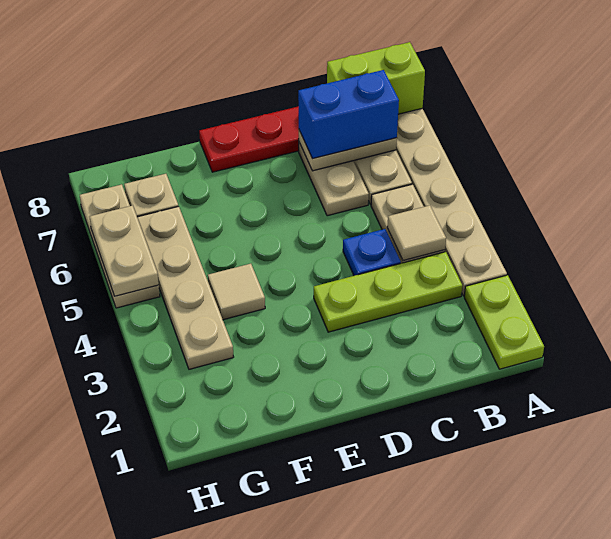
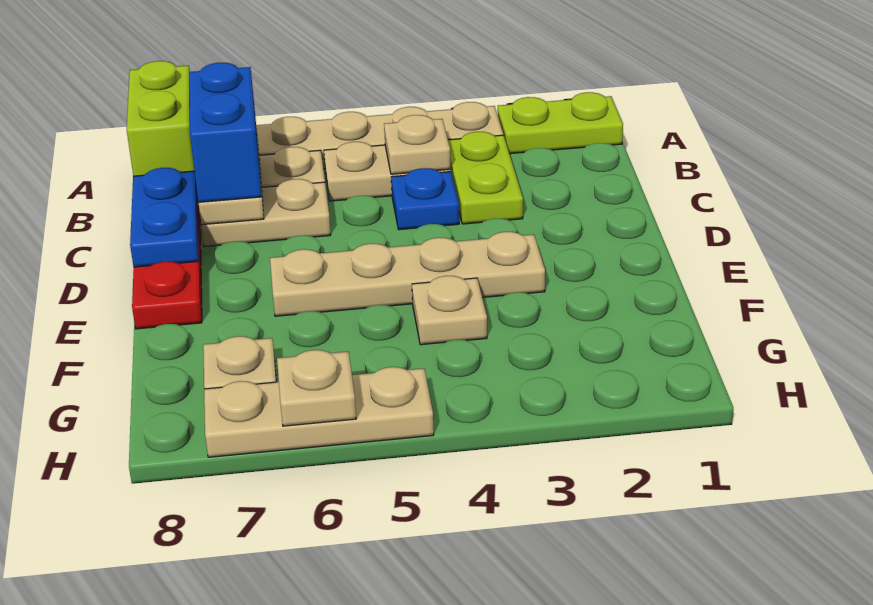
lime 1x3 plate [314,252,462,332] -> lime 1x2 plate [448,132,523,224]
tan 1x1 tile [387,205,446,261] -> tan 1x1 plate [384,115,451,174]
none -> blue 1x2 plate [130,168,199,267]
tan 1x1 tile [208,264,265,320] -> tan 1x1 plate [412,276,487,345]
tan 1x4 plate [137,206,233,369] -> tan 1x4 plate moved to [270,232,545,316]
tan 1x2 plate [89,205,159,296] -> tan 1x1 plate [277,350,356,426]

